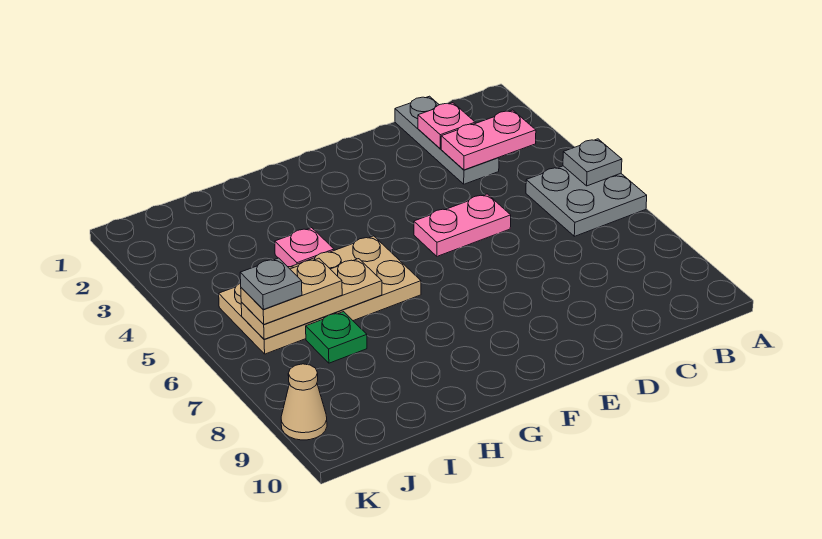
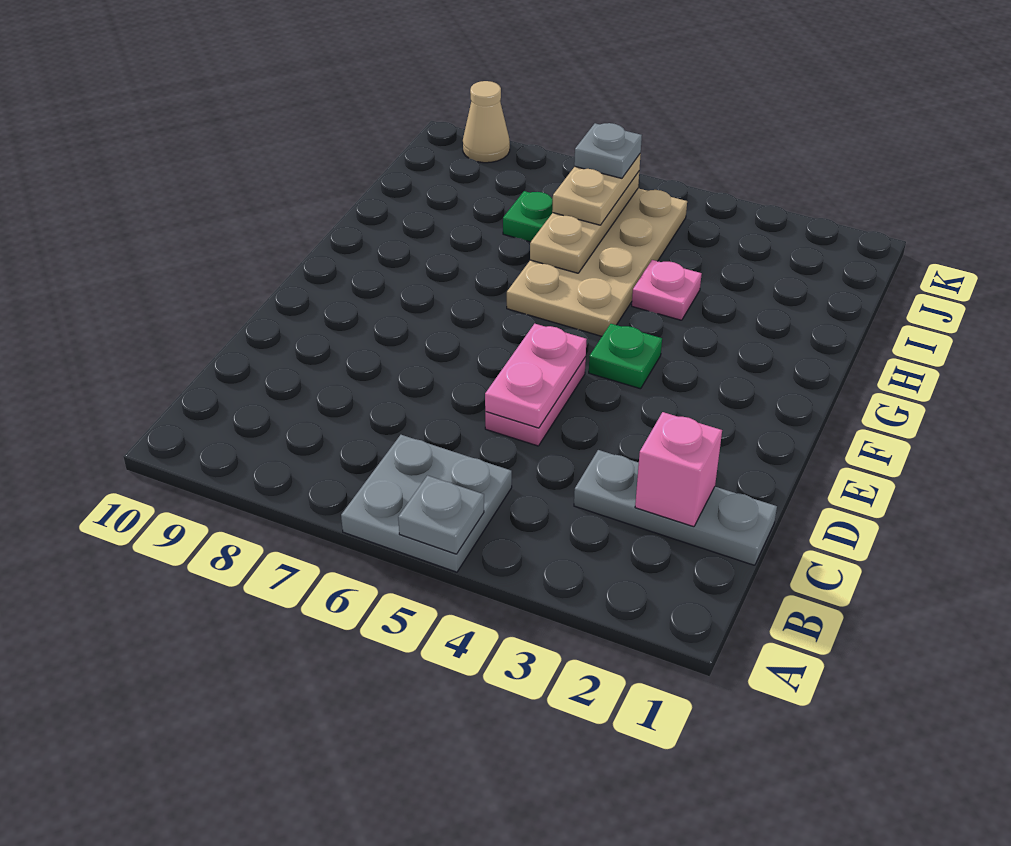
pink 1x2 plate [441,110,536,170] -> pink 1x2 plate moved to [485,324,587,428]
pink 1x1 plate [418,103,475,149] -> pink 1x1 brick [635,412,722,527]
none -> green 1x1 plate [589,324,662,389]

